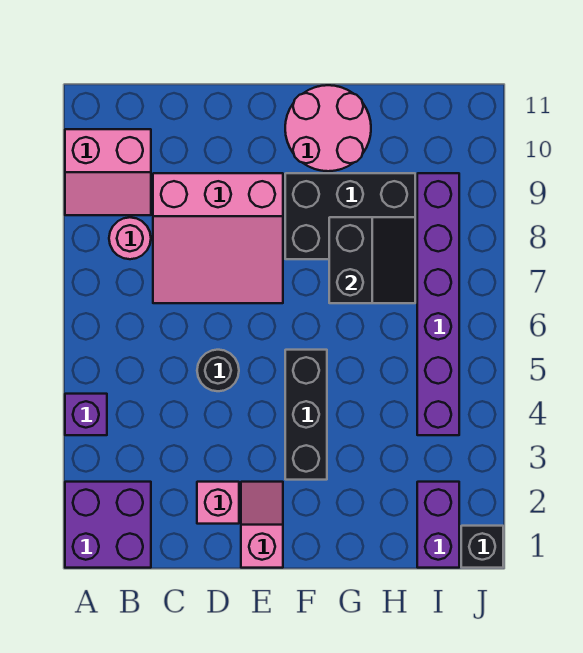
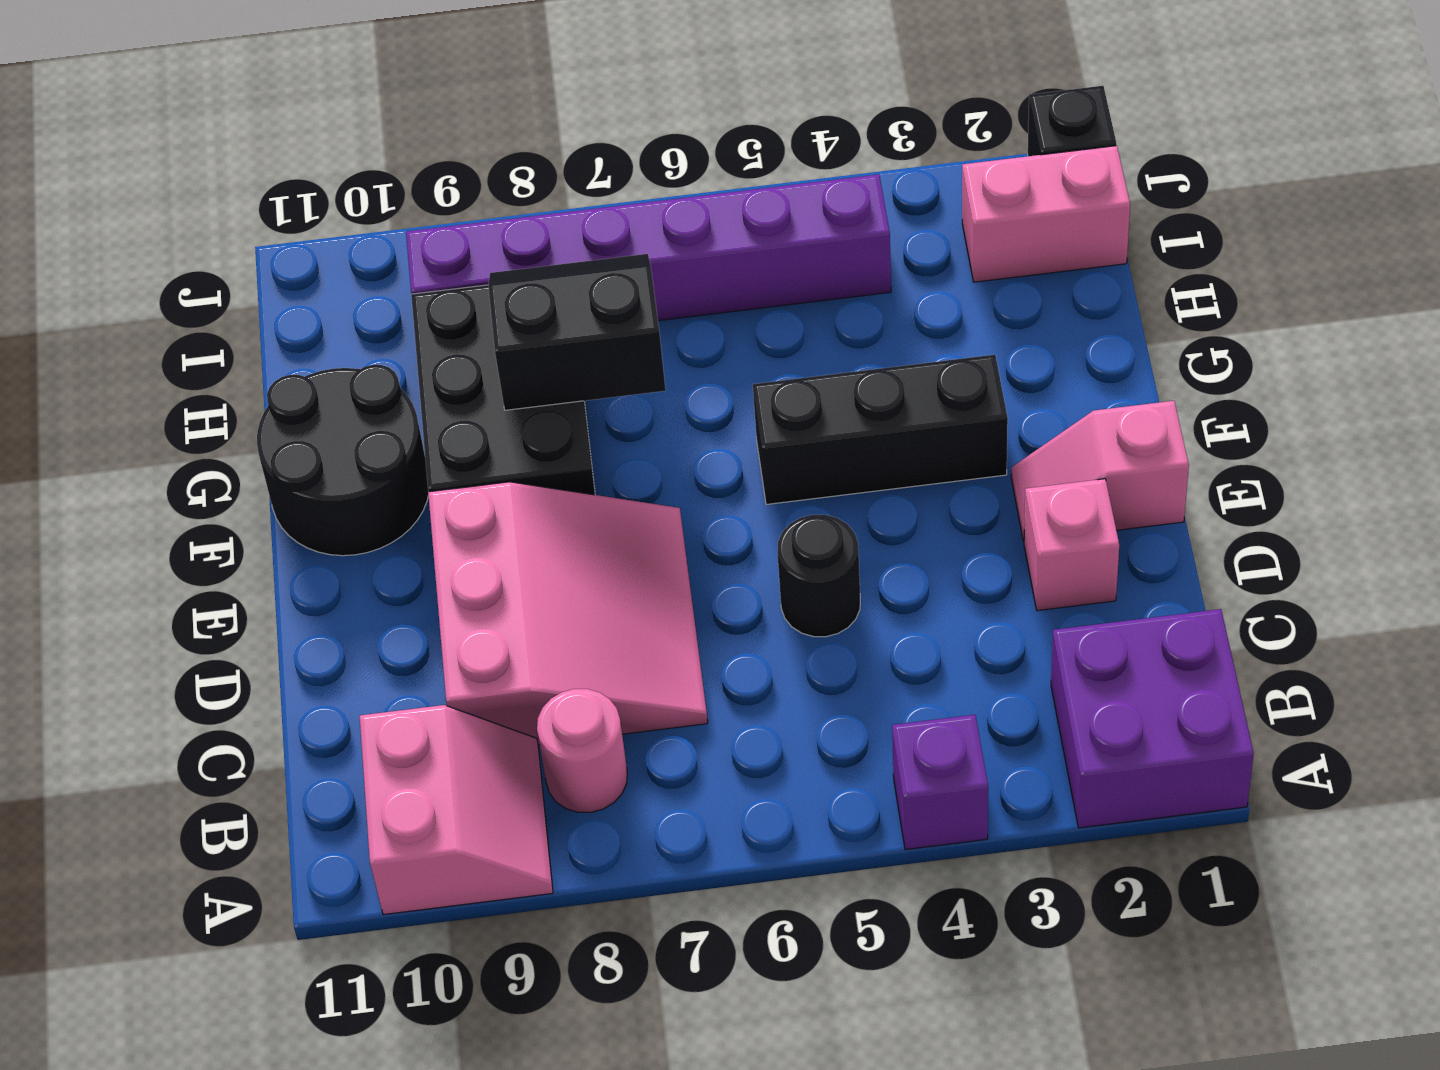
pink 2x2 round brick [285,85,371,171] -> black 2x2 round brick [257,365,429,556]
purple 1x2 brick [417,482,459,568] -> pink 1x2 brick [962,146,1130,282]

